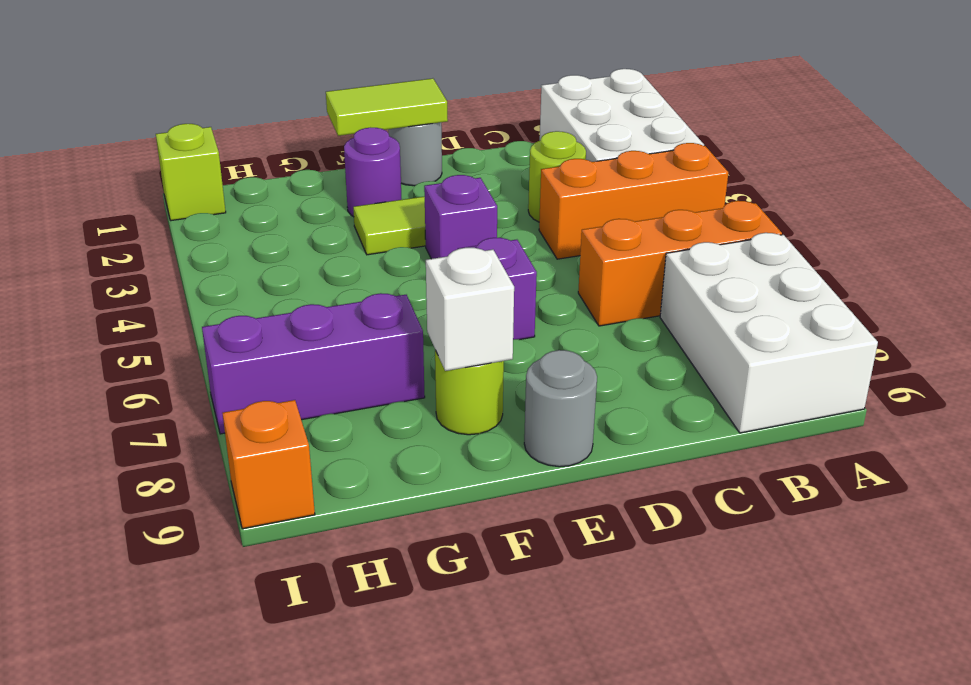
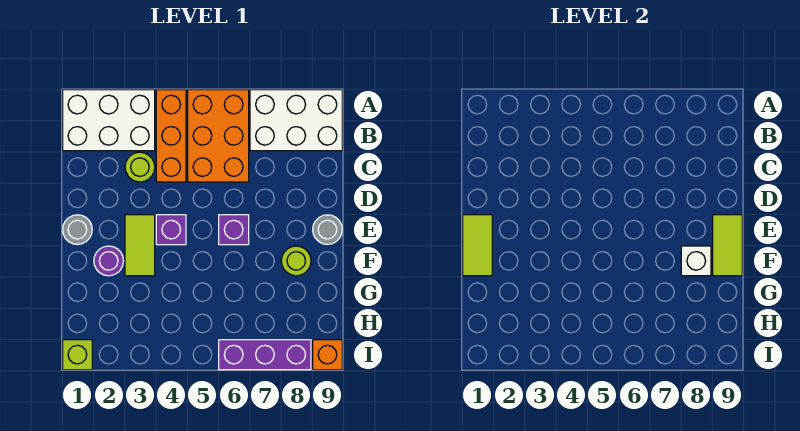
orange 1x3 brick [578,201,782,326] -> orange 2x3 brick [188,90,249,182]
none -> lime 1x2 tile [713,215,742,276]
purple 1x3 brick [202,293,425,434] -> purple 1x3 brick turned to [219,340,311,370]

